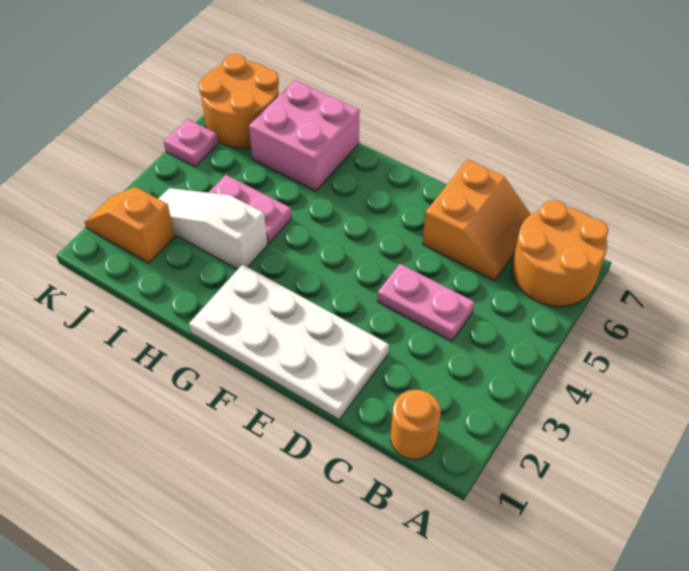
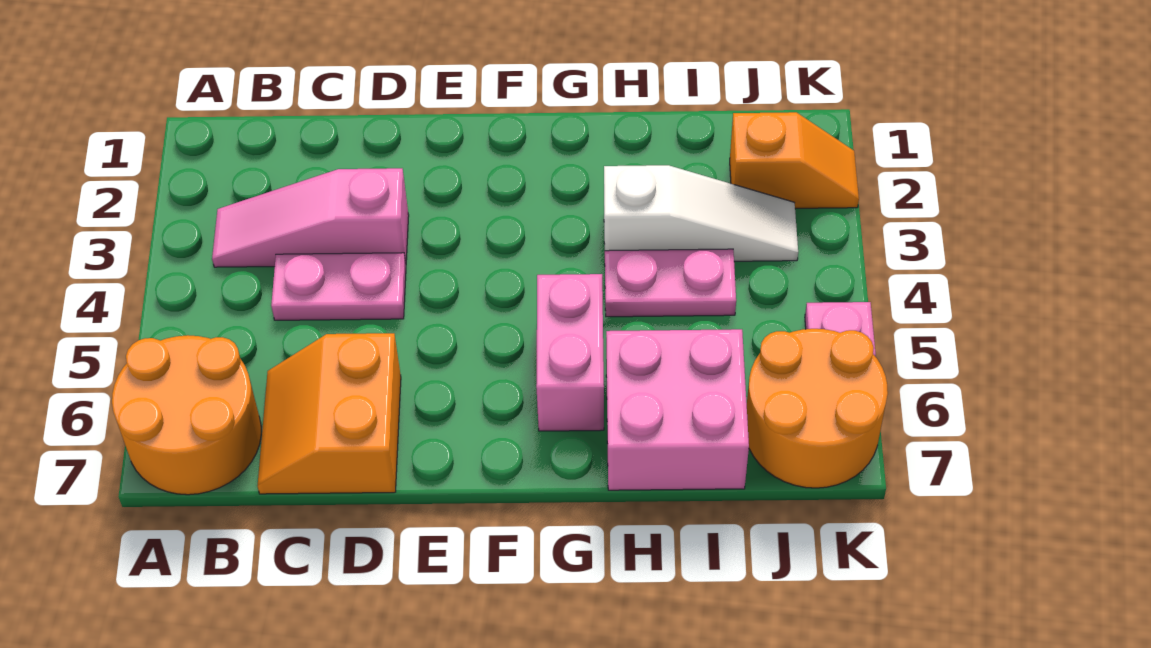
orange 1x1 round brick [391,390,441,460] -> none
none -> pink 1x3 slope [212,168,409,267]
white 2x4 plate [189,264,389,419] -> none
none -> pink 1x2 brick [536,274,604,431]

